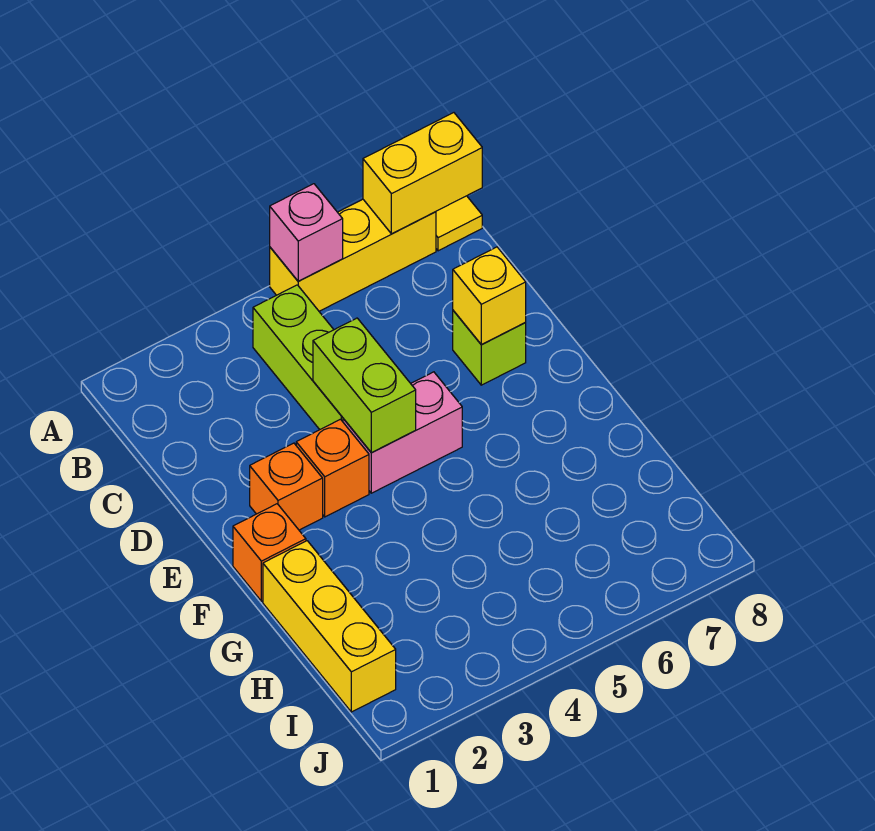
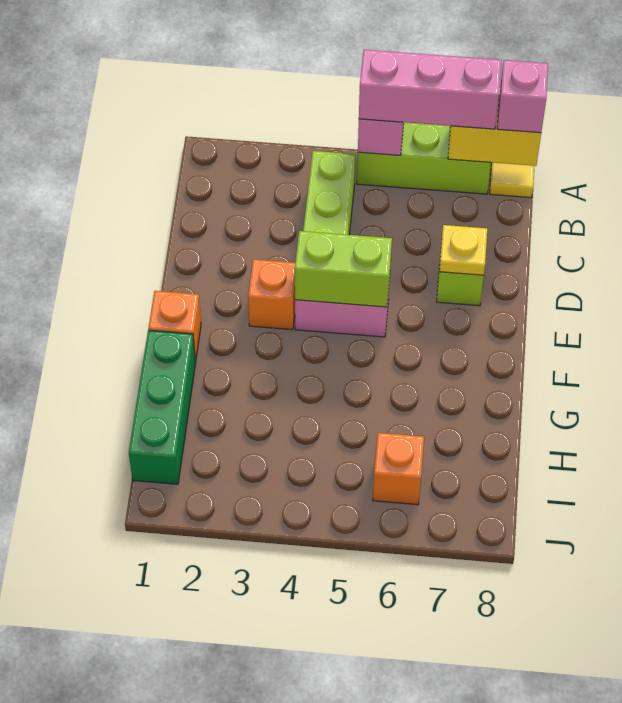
yellow 1x3 brick [270,199,436,311] -> lime 1x3 brick [357,122,491,194]
none -> pink 1x3 brick [359,50,501,129]
none -> pink 1x1 brick [497,60,548,133]
lime 1x2 brick [313,318,416,453] -> lime 1x2 brick turned to [295,231,392,307]
yellow 1x1 brick [453,247,526,344] -> yellow 1x1 plate [439,225,487,275]
orange 1x1 brick [250,443,323,530] -> orange 1x1 brick moved to [373,433,424,505]
yellow 1x3 brick [263,541,396,712] -> green 1x3 brick [129,330,196,484]

